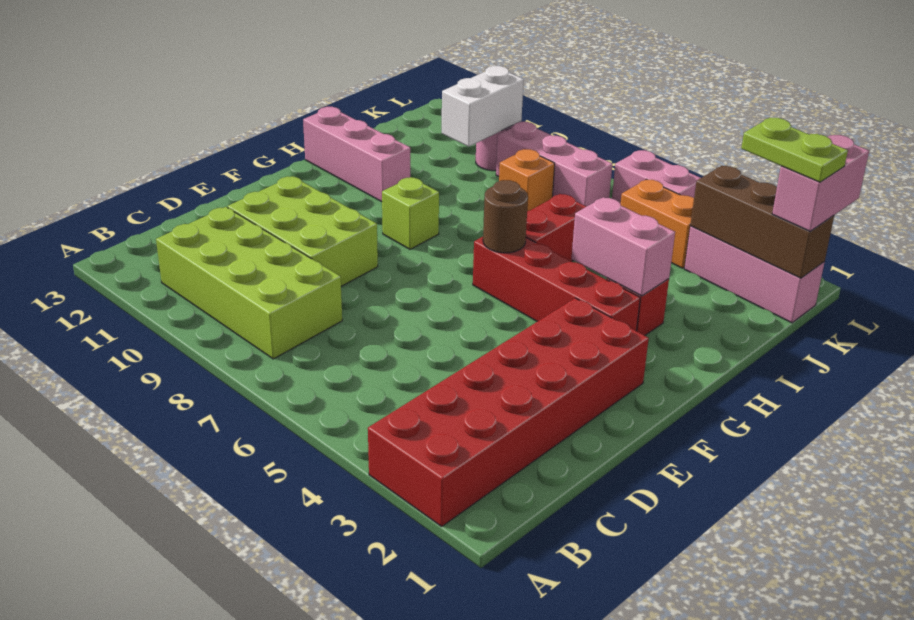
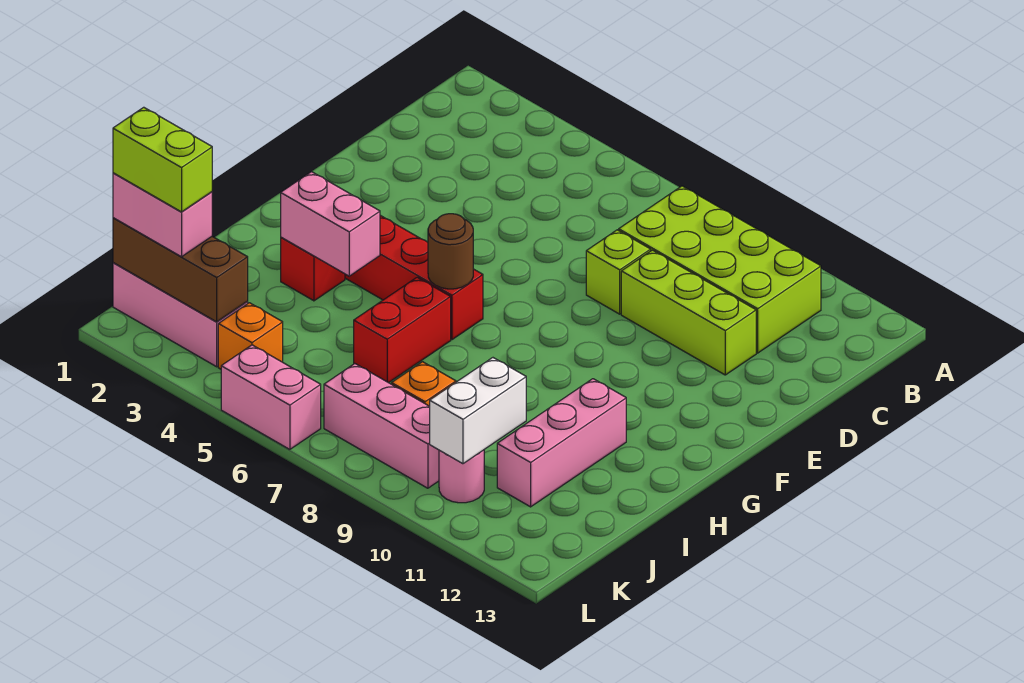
red 2x6 brick [368,298,649,526] -> none
lime 2x3 brick [228,176,378,286] -> lime 1x3 brick [621,250,756,375]
lime 1x1 brick [382,177,439,249] -> lime 1x1 brick moved to [586,230,651,314]
pink 1x3 brick [303,107,410,202] -> pink 1x3 brick turned to [497,379,626,507]
pink 1x2 brick [772,135,869,231] -> pink 1x2 brick turned to [113,173,212,257]
lime 1x2 plate [741,118,848,182] -> lime 1x2 brick [113,107,212,212]
orange 1x2 brick [621,179,694,268] -> orange 1x1 brick [218,303,283,369]

